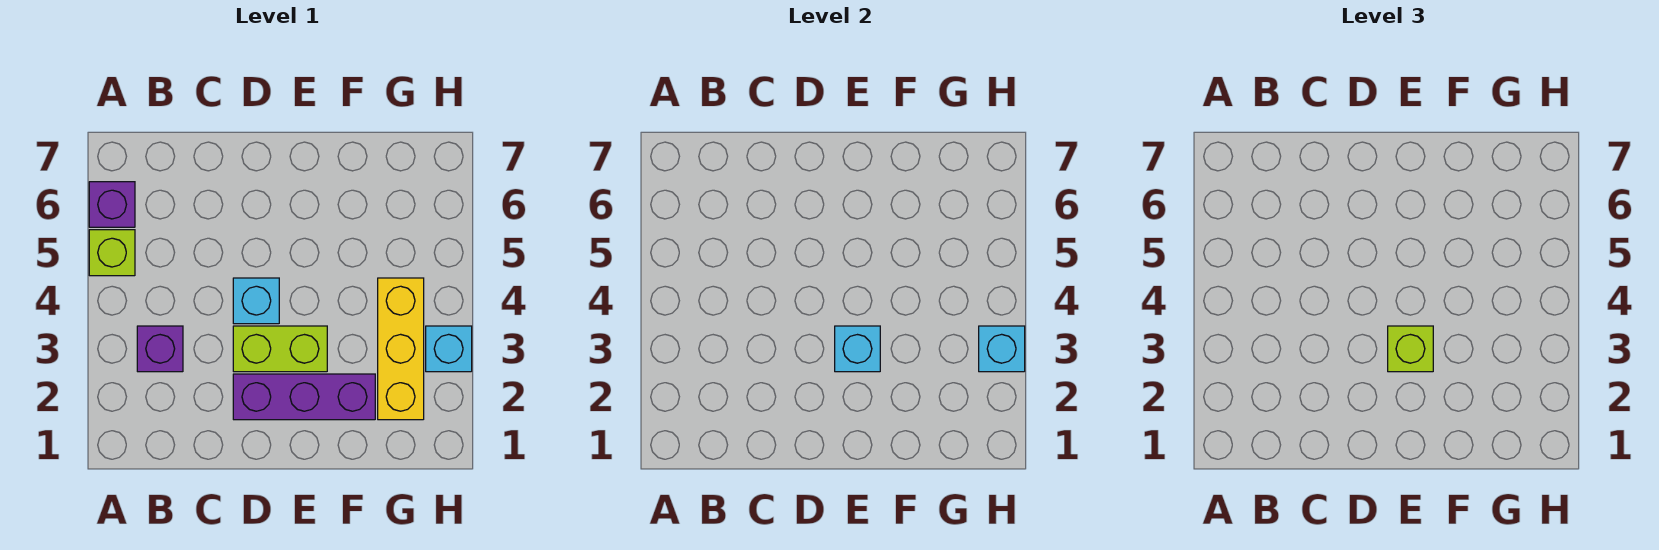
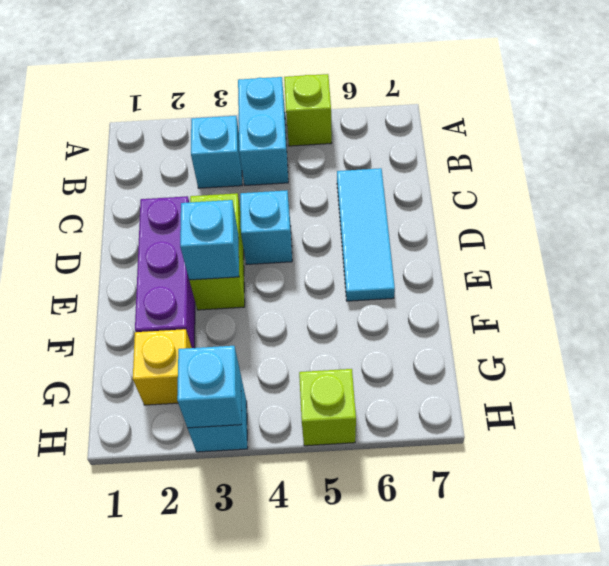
none -> cyan 1x2 brick [238,77,288,185]
purple 1x1 brick [89,182,135,227] -> none
purple 1x1 brick [137,326,183,372] -> cyan 1x1 brick [191,116,242,188]
none -> cyan 1x3 tile [337,168,395,301]
lime 1x1 brick [1388,326,1433,372] -> lime 1x1 brick moved to [299,369,356,446]
yellow 1x3 brick [378,278,424,420] -> yellow 1x1 brick [133,329,192,405]

